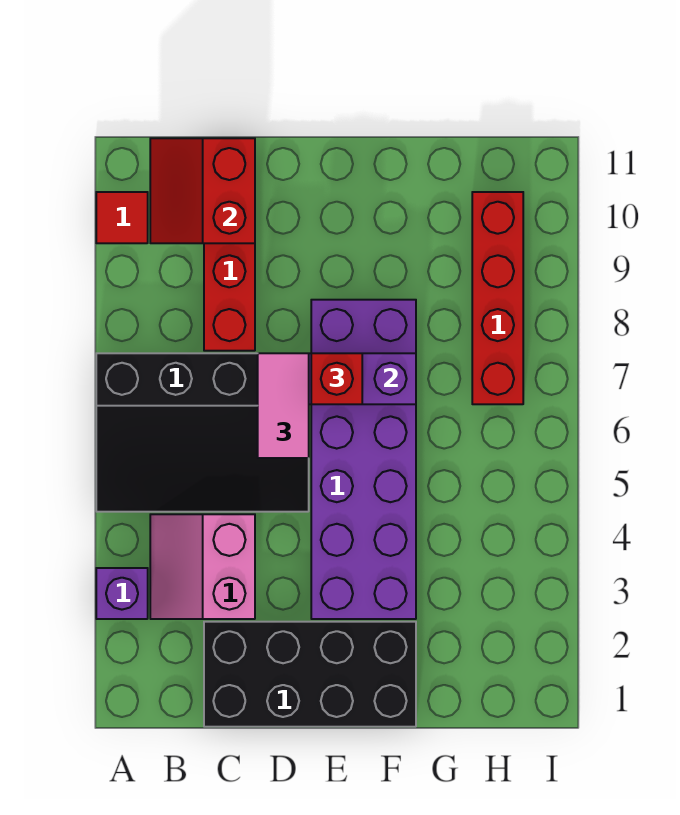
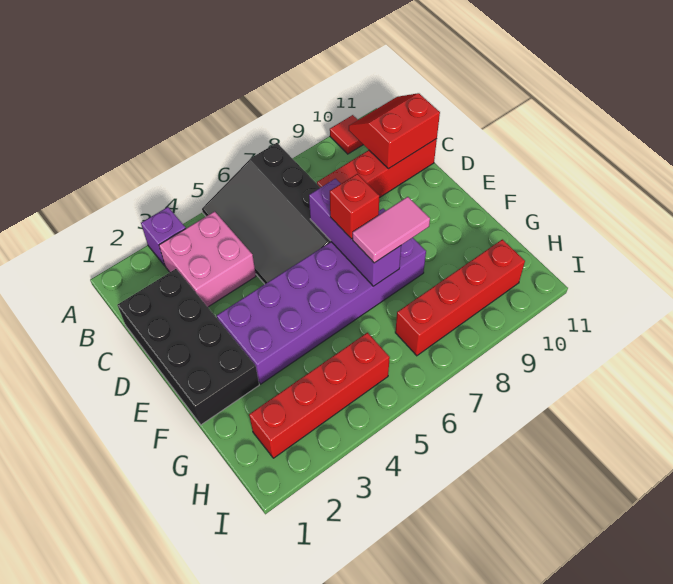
pink 2x2 slope [150,514,255,619] -> pink 2x2 brick [159,211,256,307]
pink 1x2 tile [258,353,309,458] -> pink 1x2 tile moved to [353,197,430,263]
none -> red 1x4 brick [249,333,390,458]

